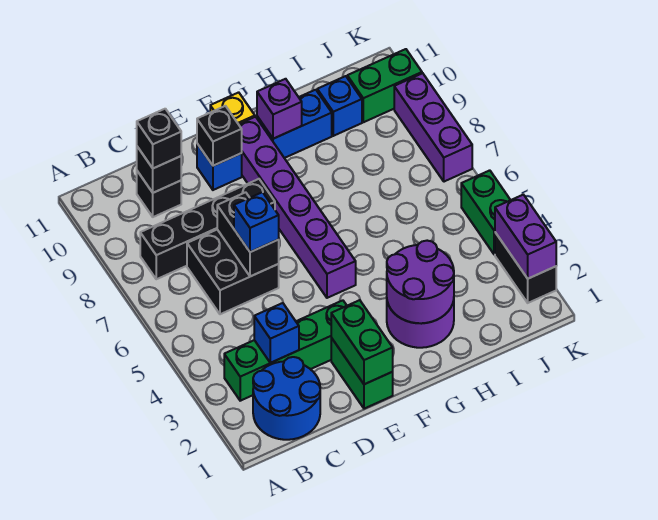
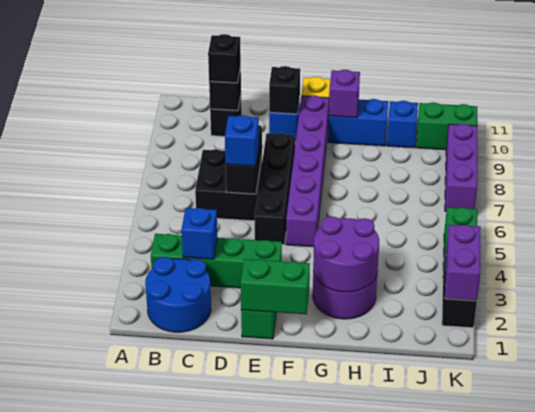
black 1x4 brick [140,179,275,279] -> black 1x4 brick turned to [255,133,295,245]
green 1x2 brick [331,300,393,384] -> green 1x2 brick turned to [241,259,310,314]

